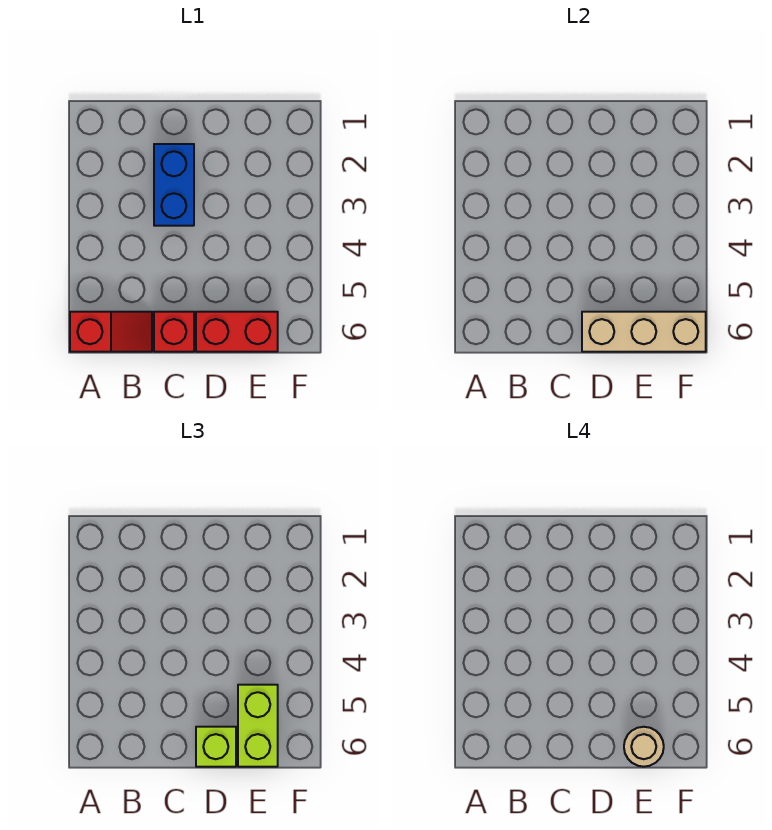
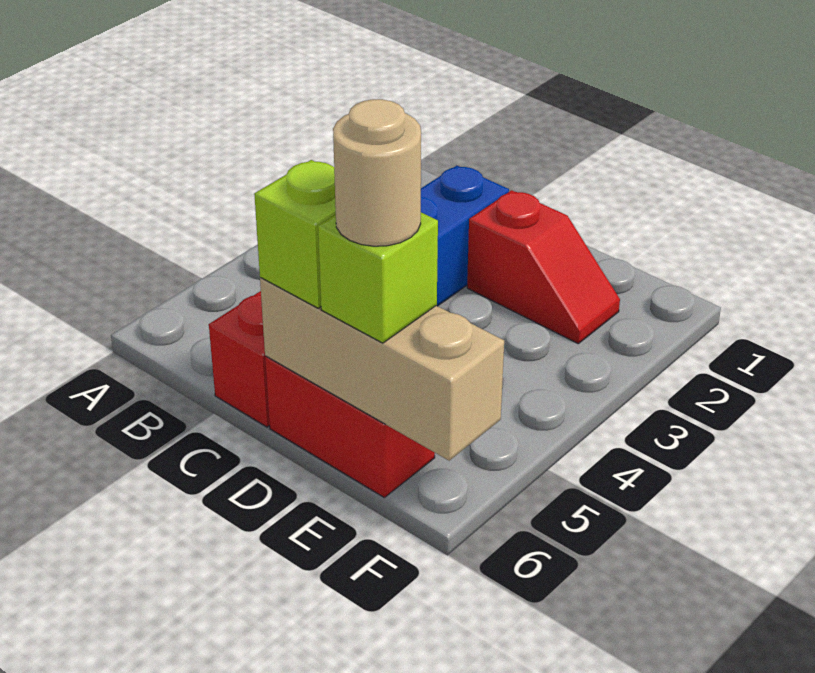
red 1x2 slope [70,312,152,352] -> red 1x2 slope moved to [467,190,620,344]
lime 1x2 brick [238,685,278,767] -> lime 1x1 brick [318,213,438,343]

